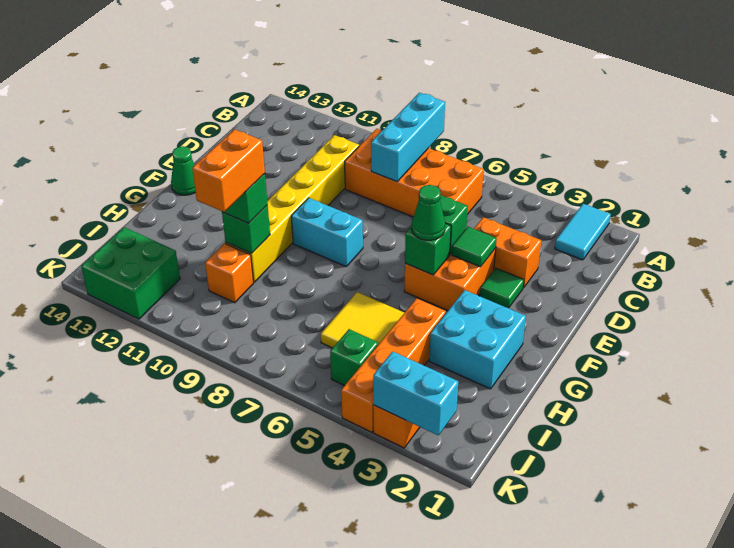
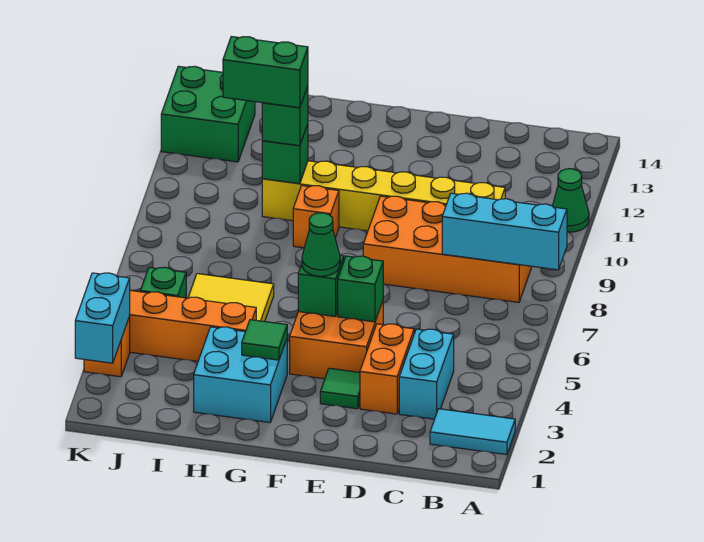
orange 2x4 brick [345,129,484,217] -> orange 2x4 brick turned to [363,196,532,302]
green 1x1 tile [452,227,497,267] -> green 1x1 tile moved to [242,320,287,360]
cyan 1x2 brick [291,198,363,267] -> cyan 1x2 brick moved to [399,329,454,419]
green 1x1 cone [171,146,196,195] -> green 1x1 cone moved to [553,169,589,232]
orange 1x2 brick [192,129,265,212] -> green 1x2 brick [223,36,308,108]
orange 1x1 brick [205,243,254,303] -> orange 1x1 brick moved to [293,186,339,248]

